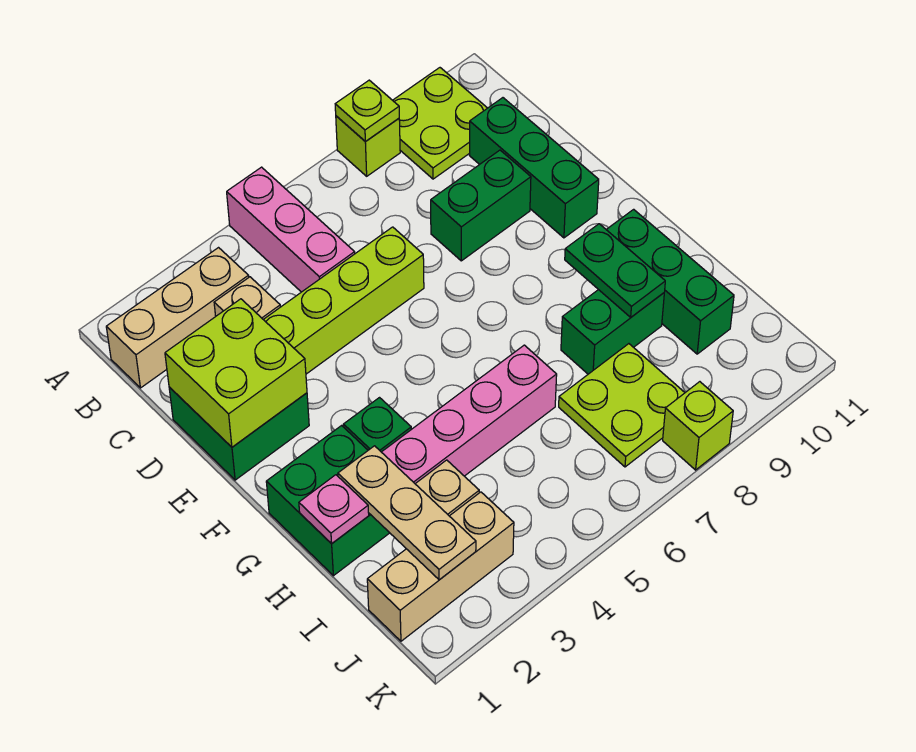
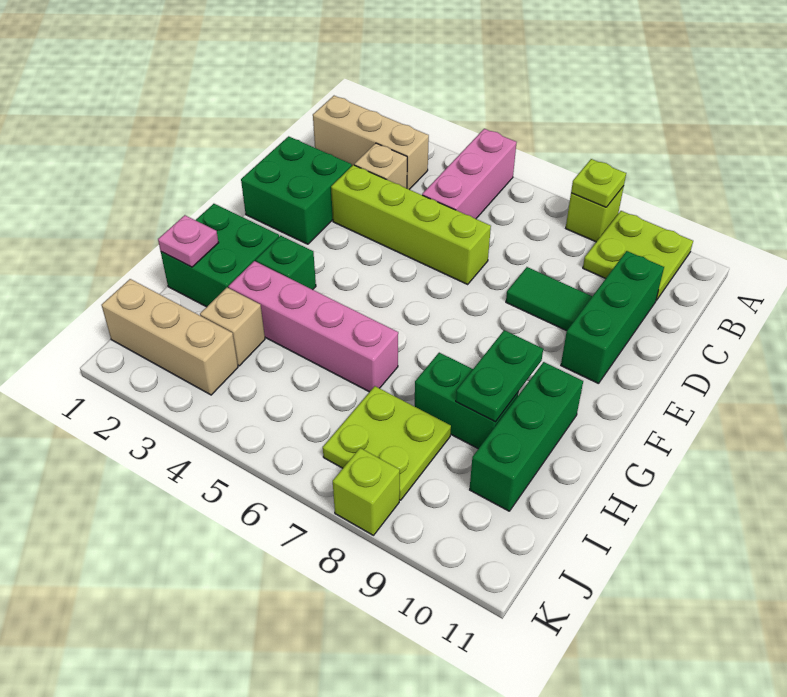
lime 2x2 brick [165,299,307,447] -> none
green 1x2 brick [431,150,531,261] -> green 1x2 tile [506,267,592,331]
tan 1x3 plate [338,446,476,580] -> none

